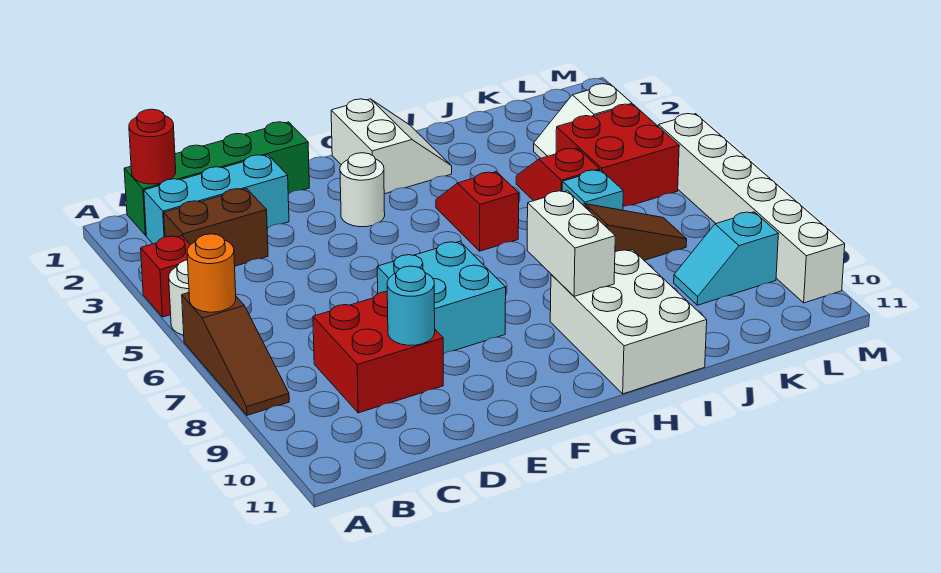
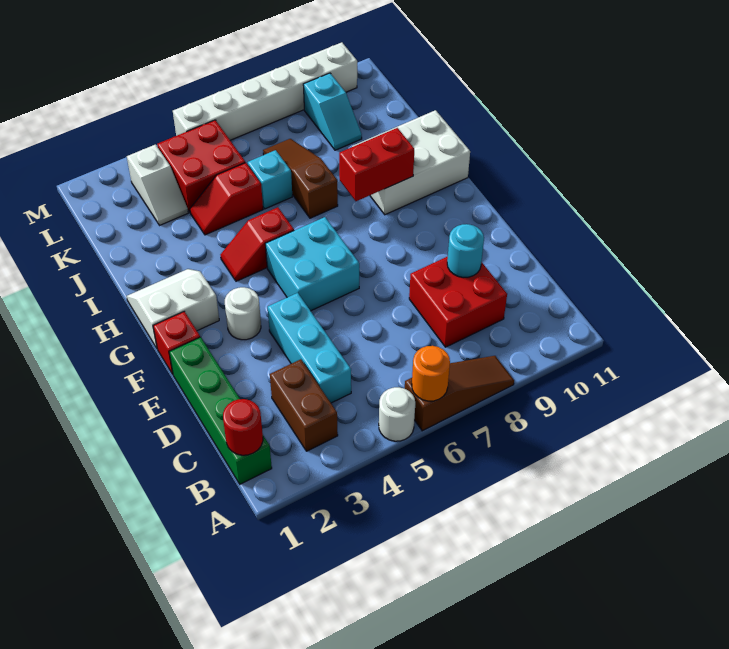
red 1x1 brick [141,236,190,317] -> red 1x1 brick moved to [153,312,200,374]
cyan 1x3 brick [144,155,289,244] -> cyan 1x3 brick moved to [268,293,351,403]
cyan 2x2 brick [377,241,506,354] -> cyan 2x2 brick moved to [265,217,359,311]
white 1x2 brick [527,191,615,296] -> red 1x2 brick [339,128,414,201]

